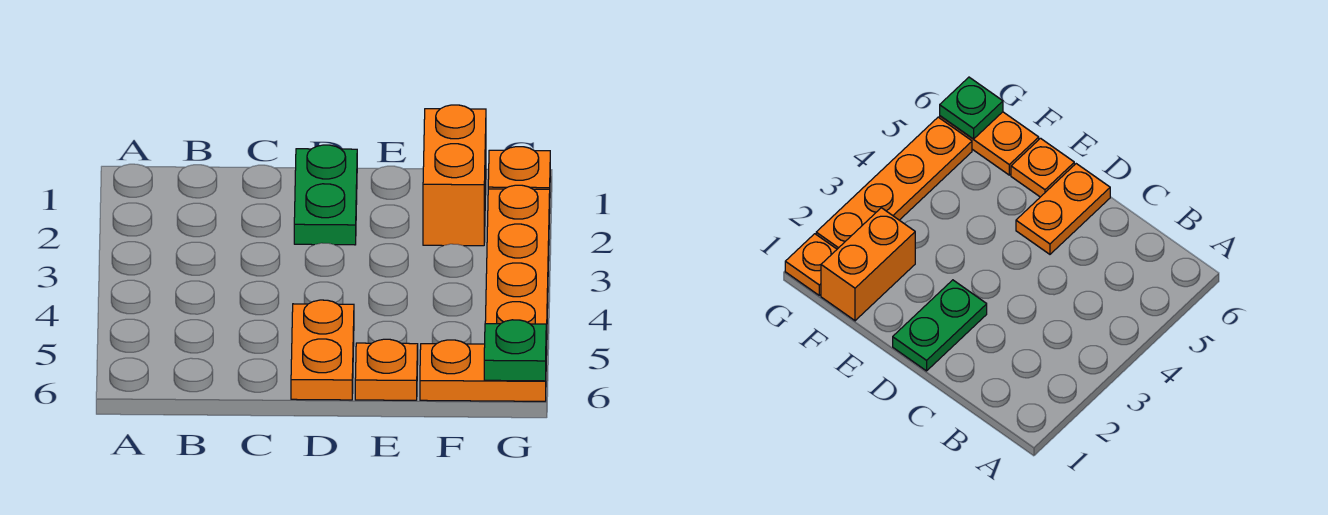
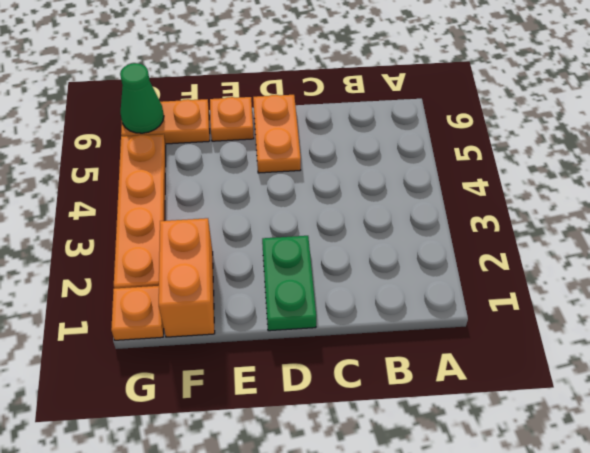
green 1x1 plate [484,320,546,381] -> green 1x1 cone [120,63,164,133]

